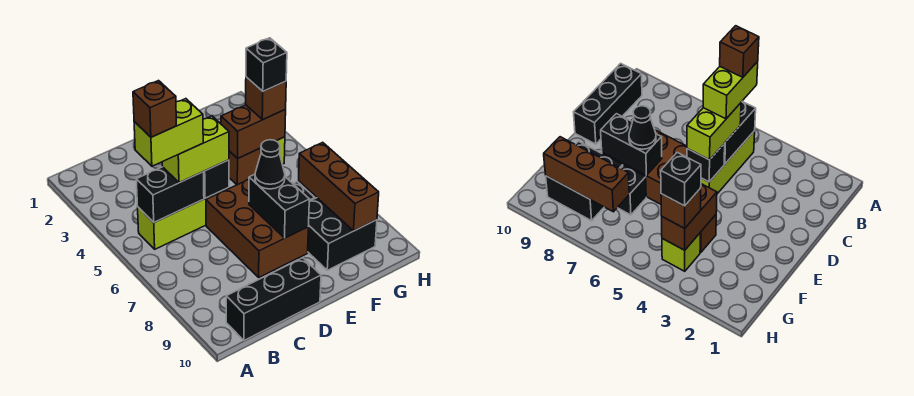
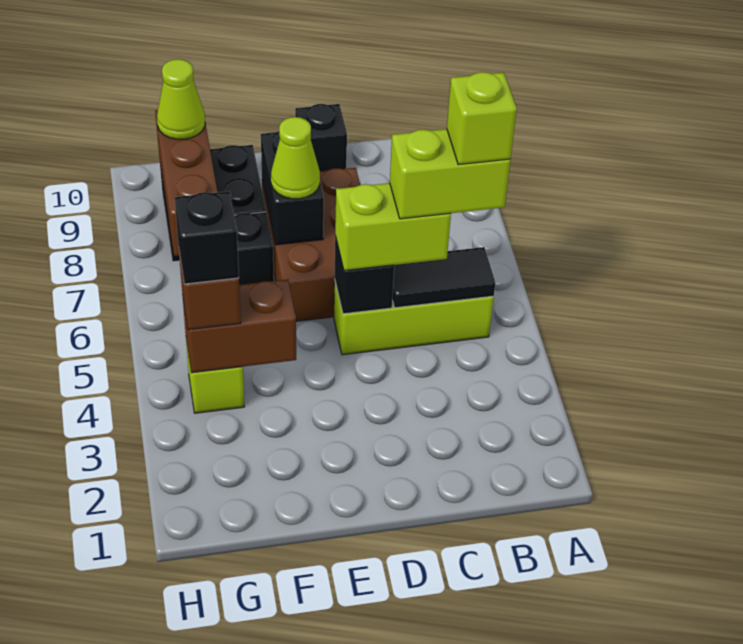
black 1x2 brick [136,167,204,222] -> black 1x2 tile [392,247,495,308]
brown 1x1 brick [133,81,176,137] -> lime 1x1 brick [447,72,517,165]
black 1x3 brick [226,258,321,340] -> black 1x1 brick [295,104,347,171]
black 1x1 cone [255,140,285,189] -> lime 1x1 cone [271,117,320,199]
brown 1x1 brick [229,148,261,185] -> none
none -> lime 1x1 cone [157,59,205,139]

